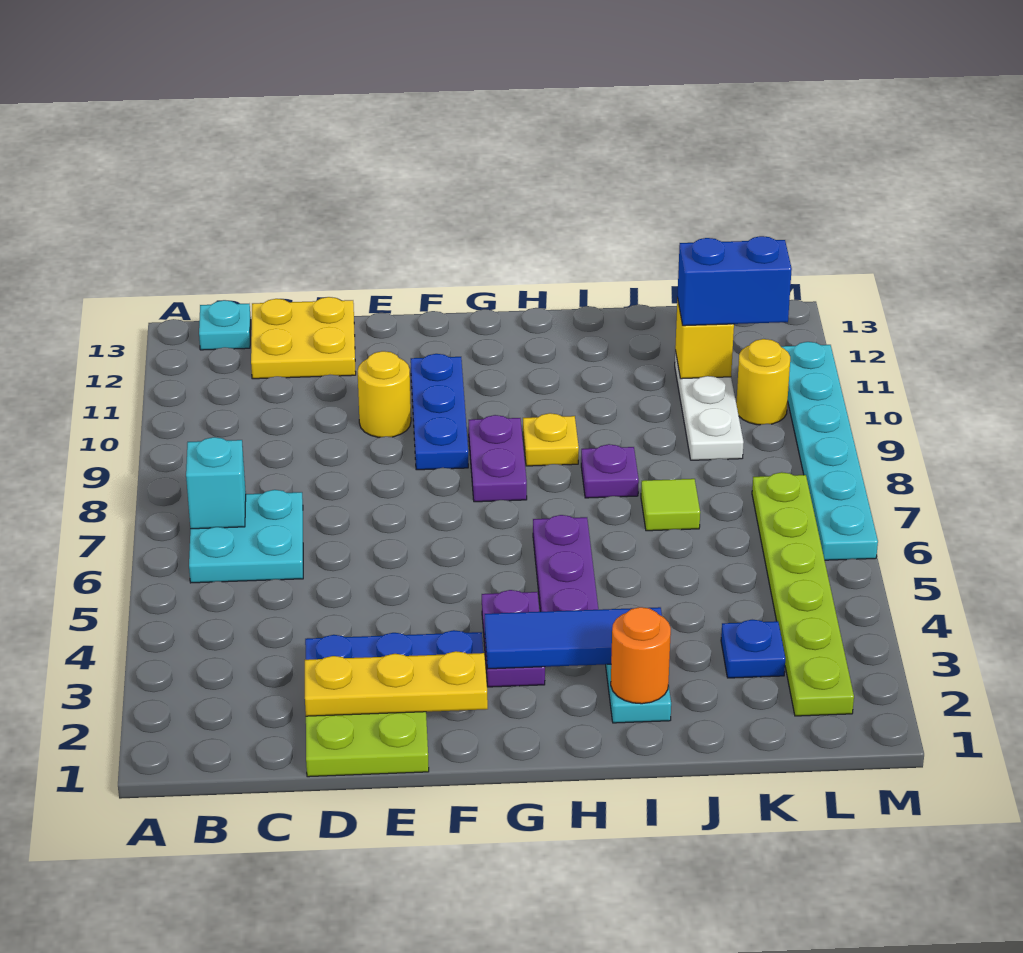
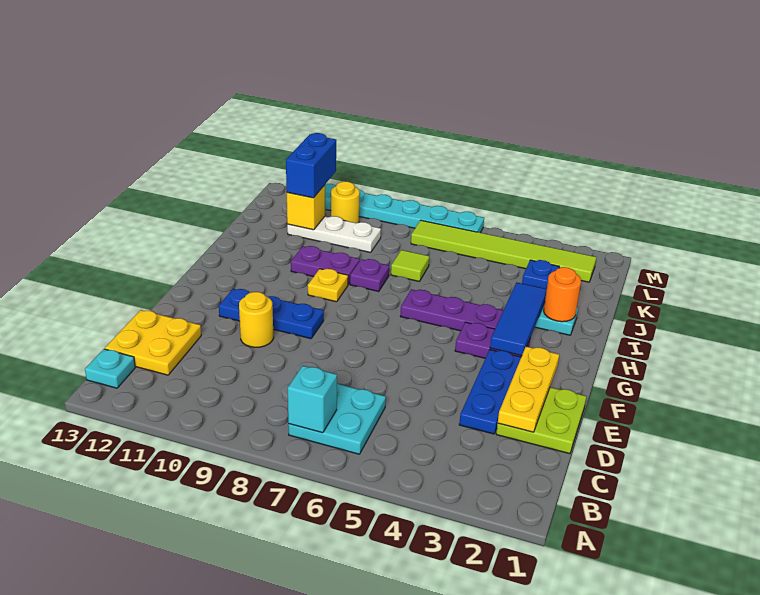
purple 1x2 plate [469,415,527,502] -> purple 1x2 plate moved to [291,246,360,285]
lime 1x6 plate [752,472,854,716] -> lime 1x6 tile [411,220,596,282]

